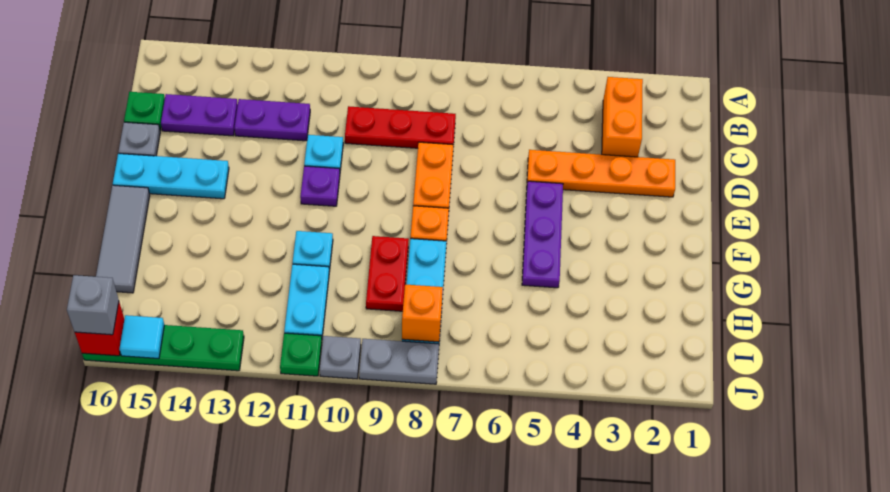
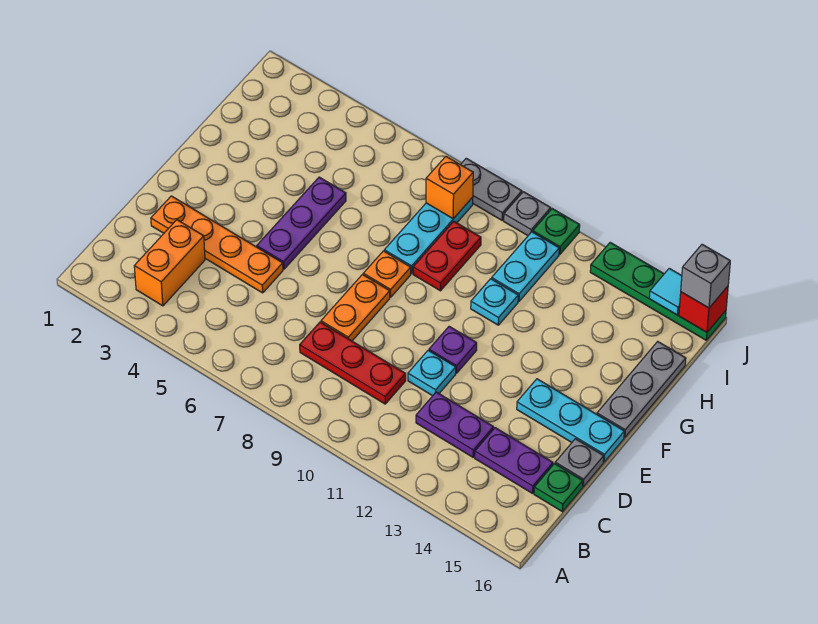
grey 1x3 tile [96,185,150,293] -> grey 1x3 plate [597,342,686,437]

